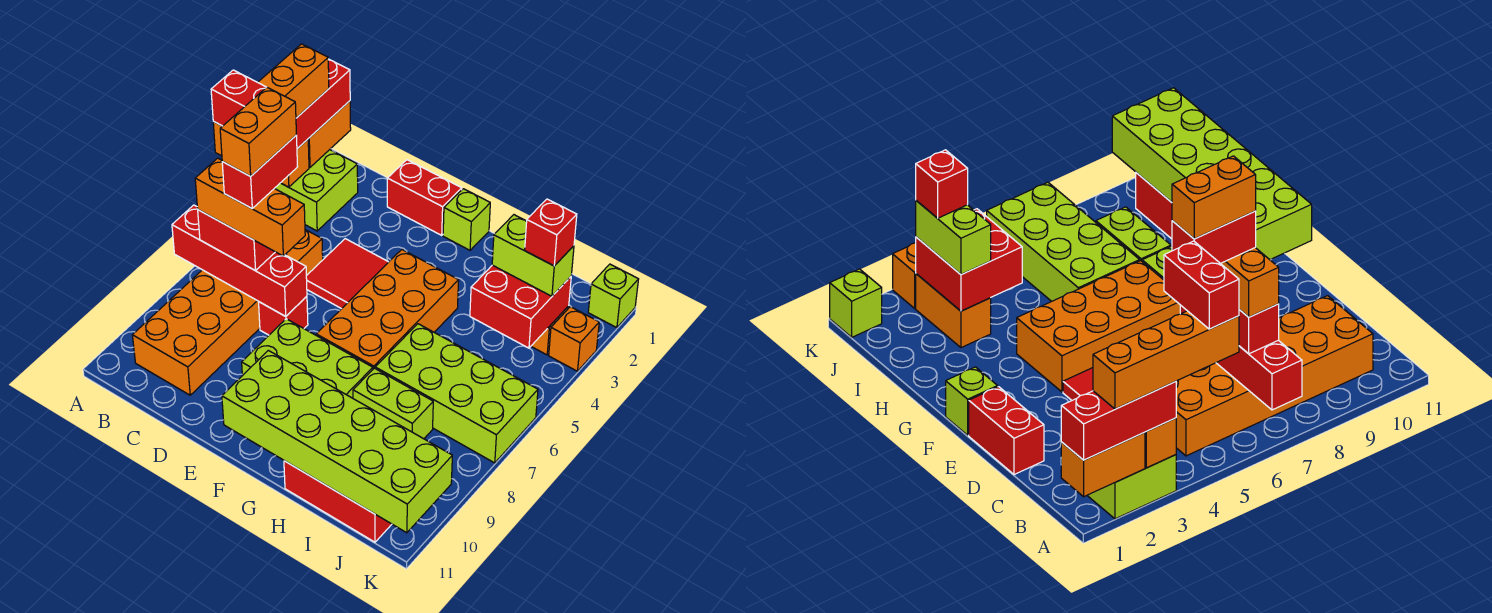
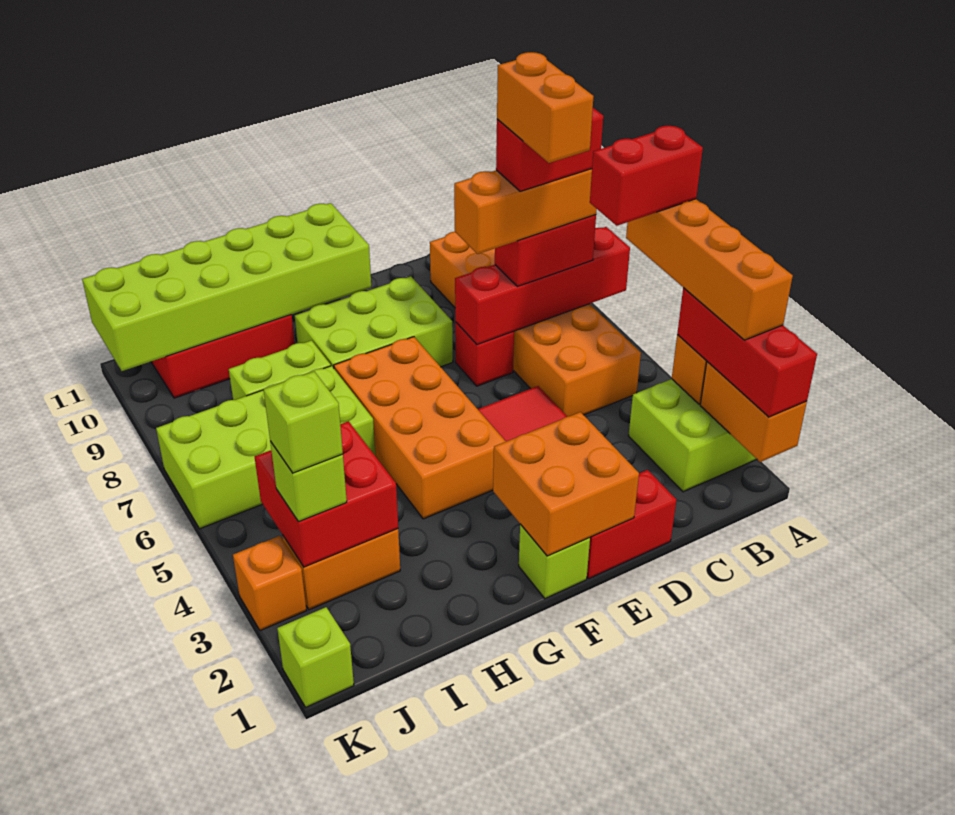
red 1x2 brick [222,135,298,208] -> red 1x2 brick turned to [496,108,603,191]
none -> orange 2x2 brick [493,412,639,556]
lime 1x2 brick [492,215,574,296] -> lime 1x1 brick [270,441,347,522]
red 1x1 brick [525,199,577,266] -> lime 1x1 brick [264,372,343,473]

